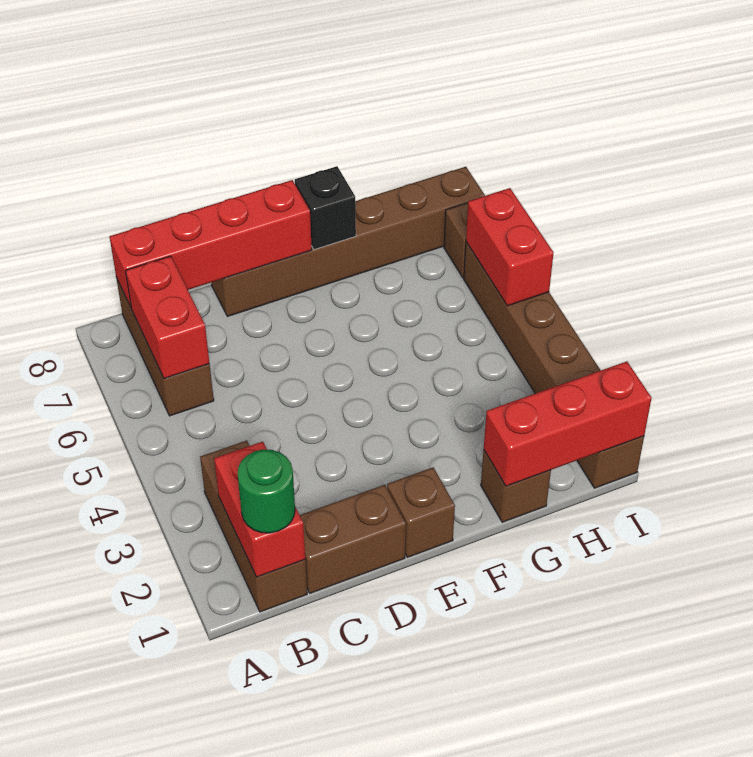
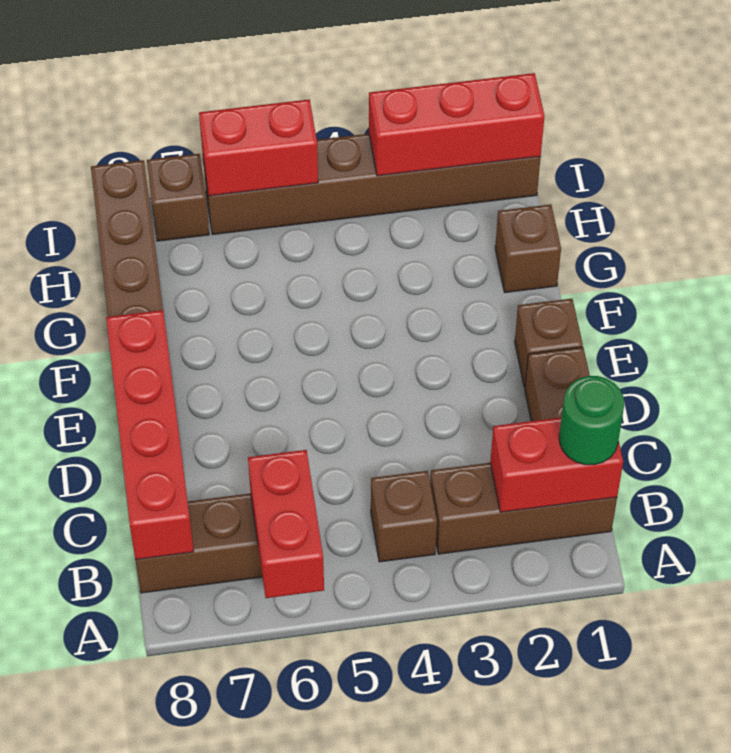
none -> brown 1x1 brick [371,471,437,562]
red 1x2 brick [126,256,210,379] -> red 1x2 brick turned to [248,450,324,598]
black 1x1 brick [295,166,356,250] -> none
red 1x3 brick [484,361,651,486] -> red 1x3 brick turned to [369,73,545,176]

